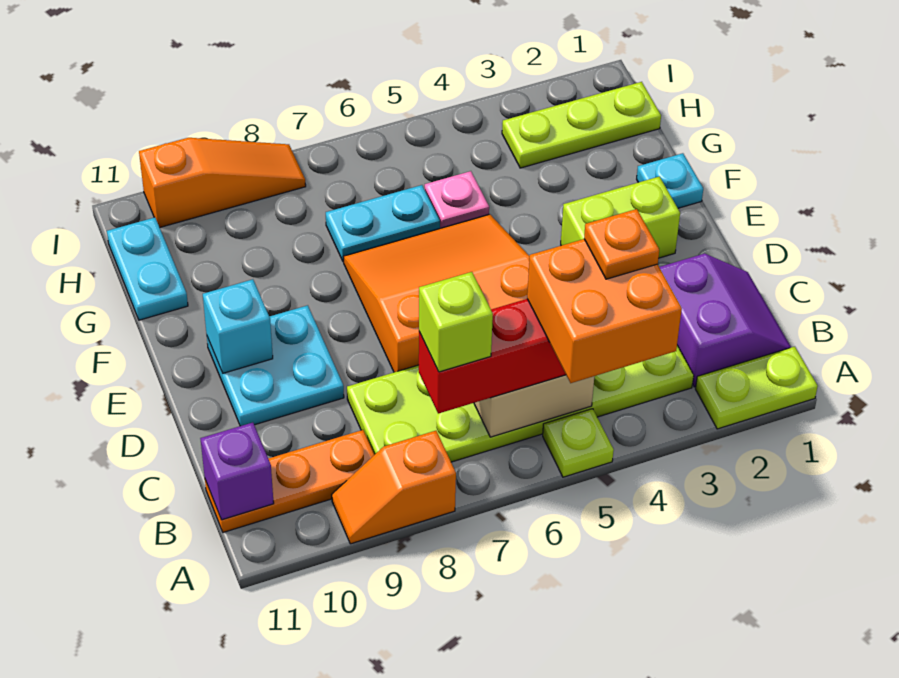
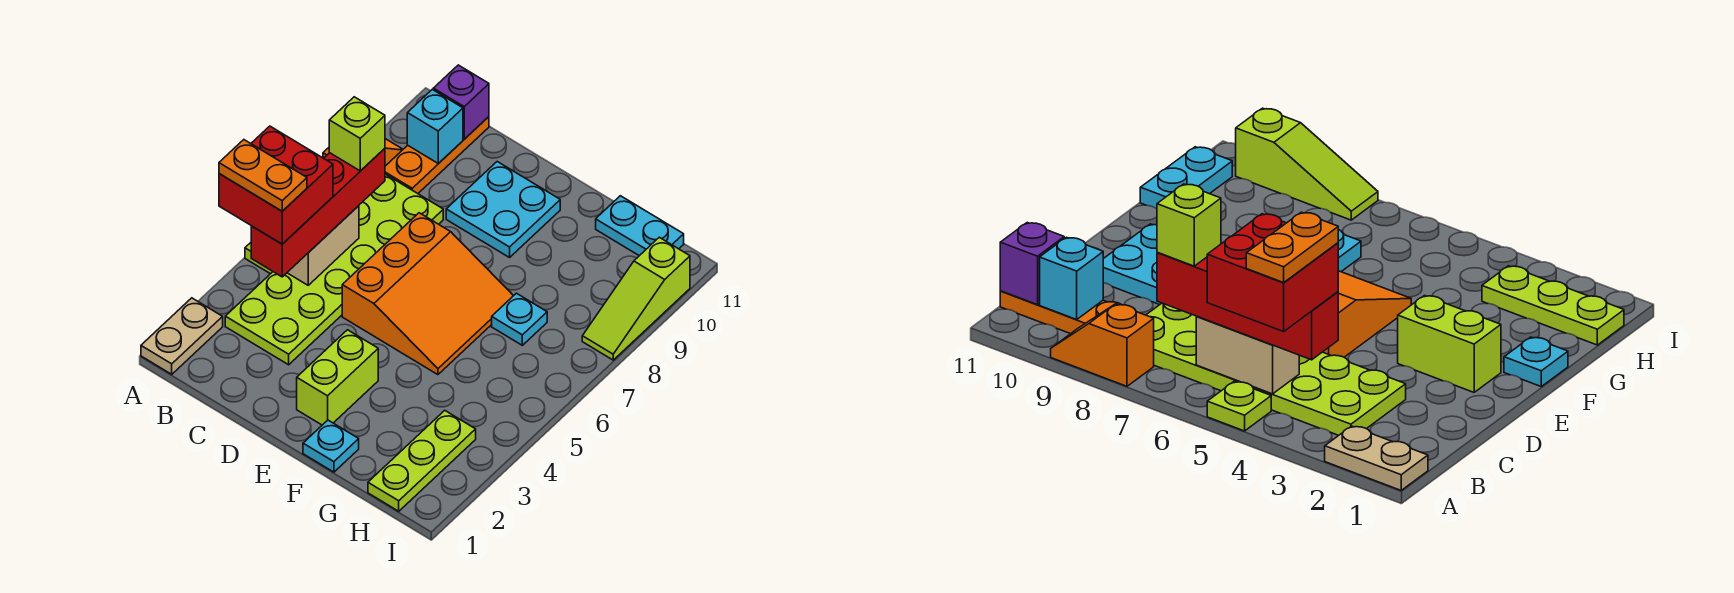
lime 1x2 plate [696,347,818,429] -> tan 1x2 plate [141,298,223,374]
orange 2x2 brick [527,239,682,383] -> red 2x2 brick [219,126,333,244]
purple 2x2 slope [659,253,791,387] -> none
orange 1x1 plate [584,209,659,279] -> orange 1x2 plate [219,140,307,211]
cyan 1x1 brick [203,279,273,373] -> cyan 1x1 brick moved to [407,90,463,164]
pink 1x1 plate [425,171,489,228] -> none
cyan 1x2 plate [326,185,440,262] -> cyan 1x1 plate [492,293,547,345]
orange 1x3 slope [139,138,306,227] -> lime 1x3 slope [582,237,690,360]

